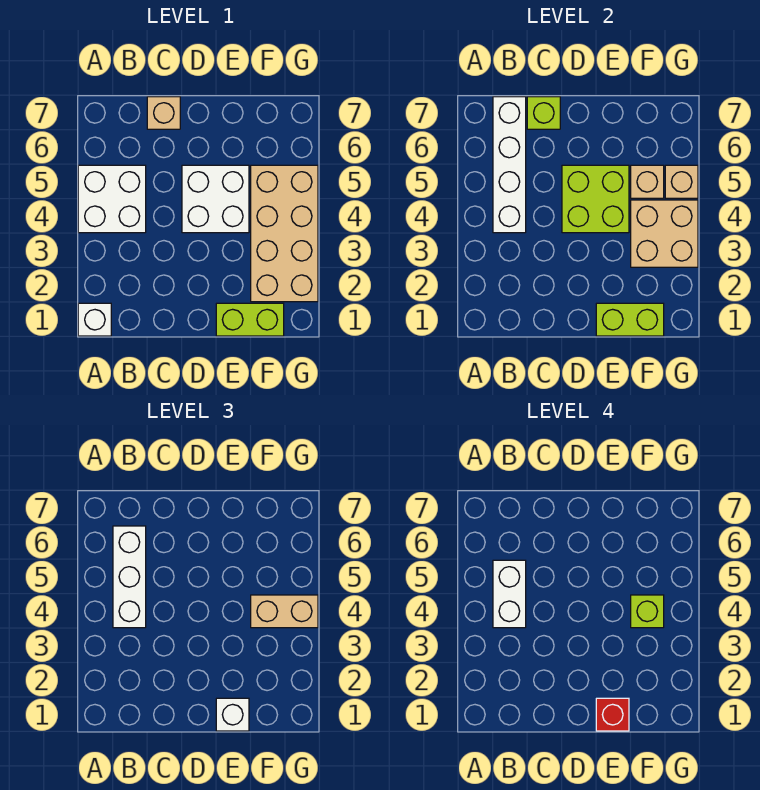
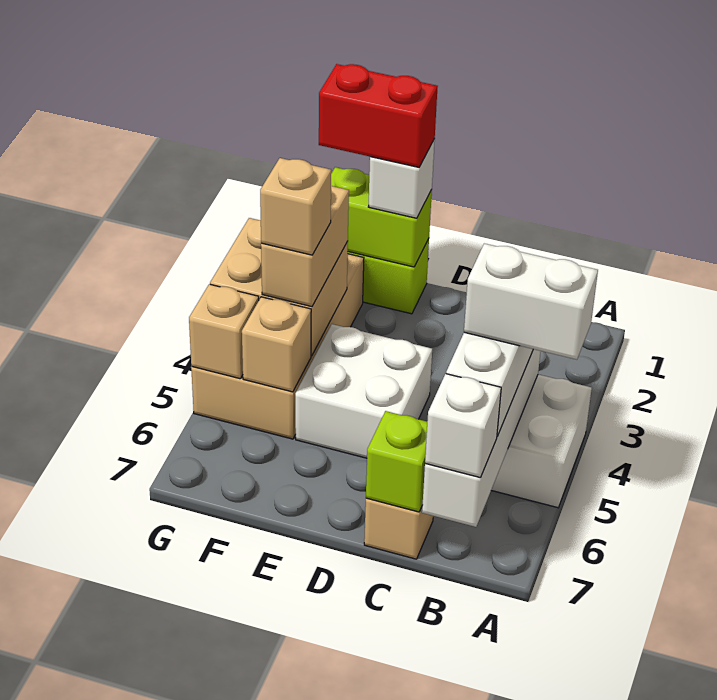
white 1x1 brick [78,303,111,336] -> white 1x1 brick moved to [425,374,501,478]
white 1x2 brick [493,560,526,628] -> white 1x2 brick turned to [464,243,598,360]
lime 2x2 brick [562,165,629,233] -> none
red 1x1 brick [596,698,629,731] -> red 1x2 brick [319,64,438,167]
tan 1x2 brick [251,595,318,628] -> tan 1x2 brick turned to [261,186,349,307]
lime 1x1 brick [631,595,664,628] -> tan 1x1 brick [260,158,331,255]

